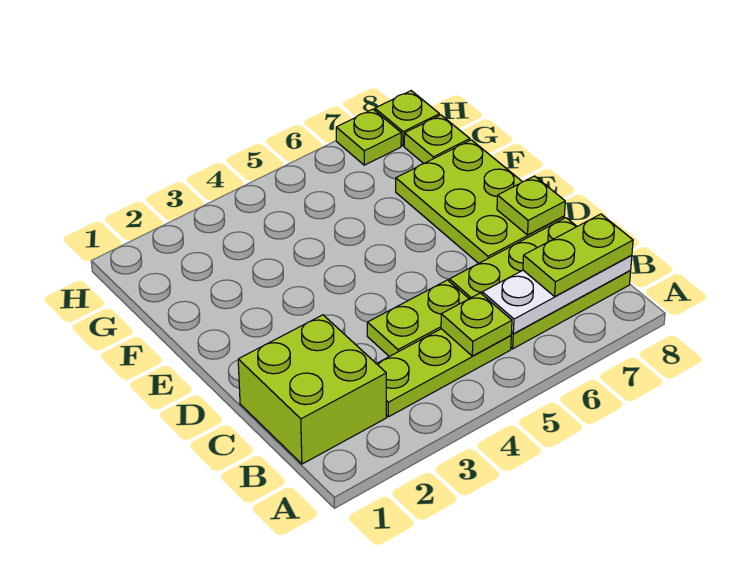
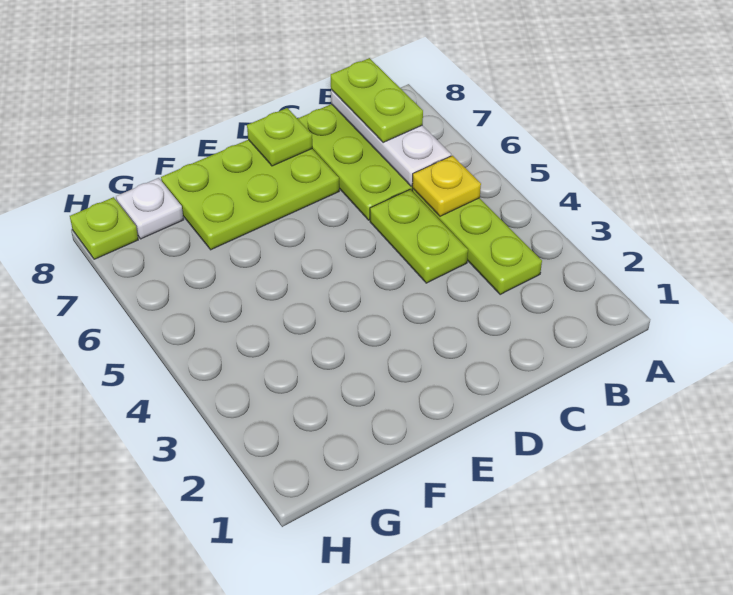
lime 2x2 brick [238,315,386,464] -> none
lime 1x1 plate [441,293,512,356] -> yellow 1x1 plate [412,156,481,216]
lime 1x1 plate [404,115,470,163] -> white 1x1 plate [116,178,184,239]
lime 1x1 plate [336,109,401,165] -> none

